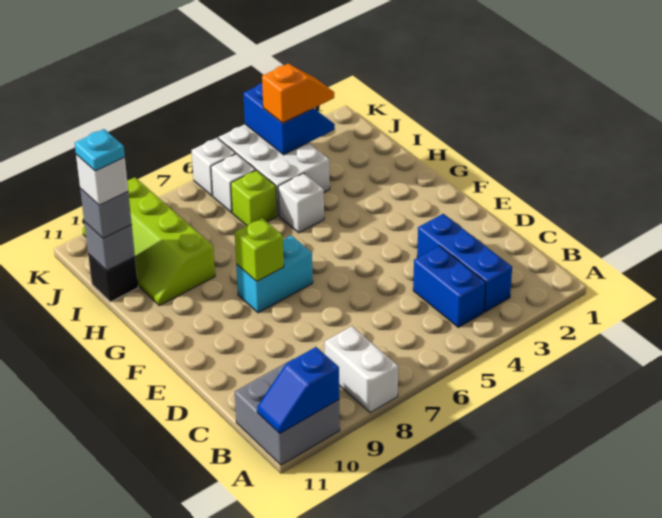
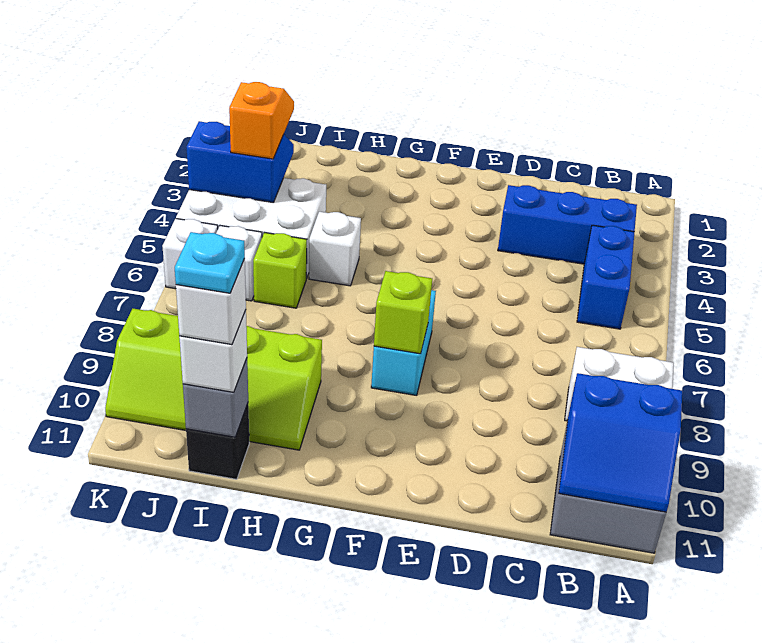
blue 1x2 slope [257,347,339,434] -> blue 2x2 slope [559,373,682,512]
blue 1x2 brick [413,246,486,327] -> blue 1x2 brick turned to [577,225,634,329]
grey 1x1 brick [80,189,132,239] -> white 1x1 brick [179,310,247,392]

